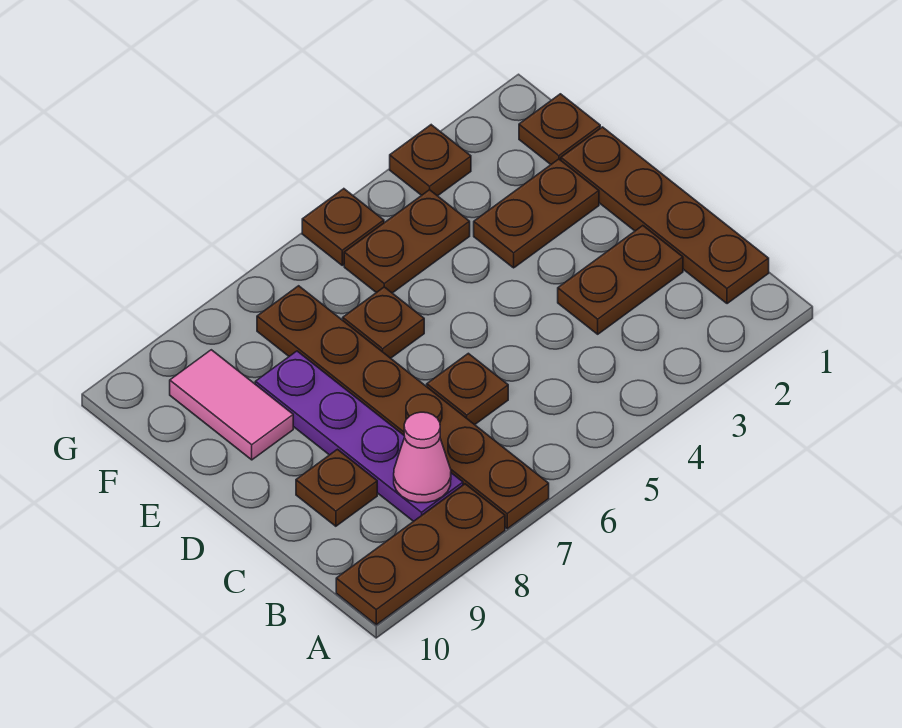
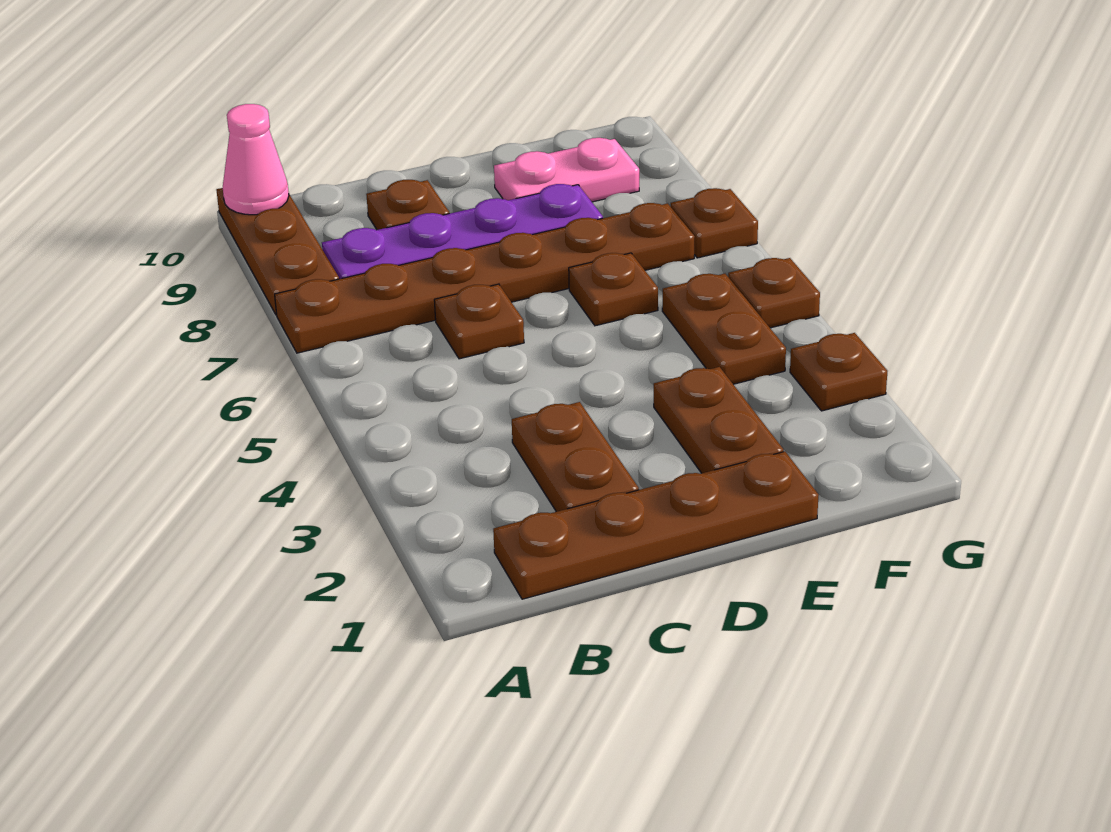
pink 1x1 cone [394,412,451,503] -> pink 1x1 cone moved to [223,104,289,215]
pink 1x2 tile [170,350,293,460] -> pink 1x2 plate [494,138,639,202]
brown 1x1 plate [519,94,600,164] -> brown 1x1 plate moved to [671,188,758,258]

